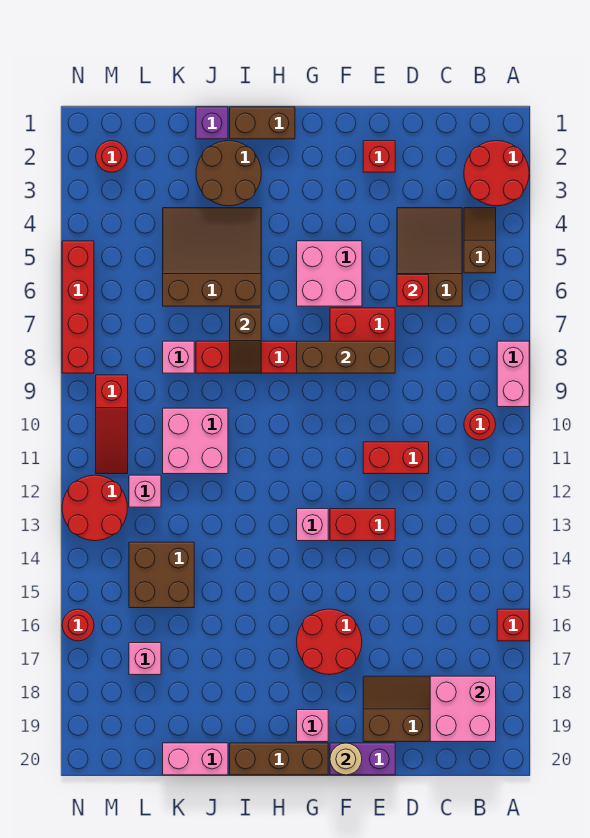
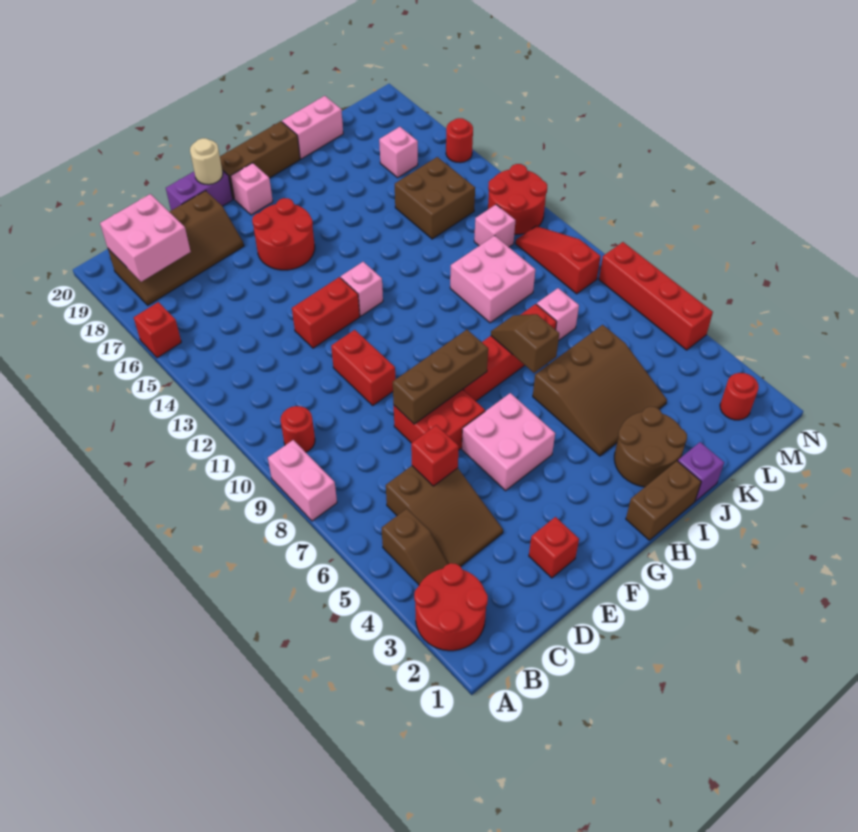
red 1x2 brick [363,442,429,474] -> red 1x2 brick turned to [331,330,395,405]

